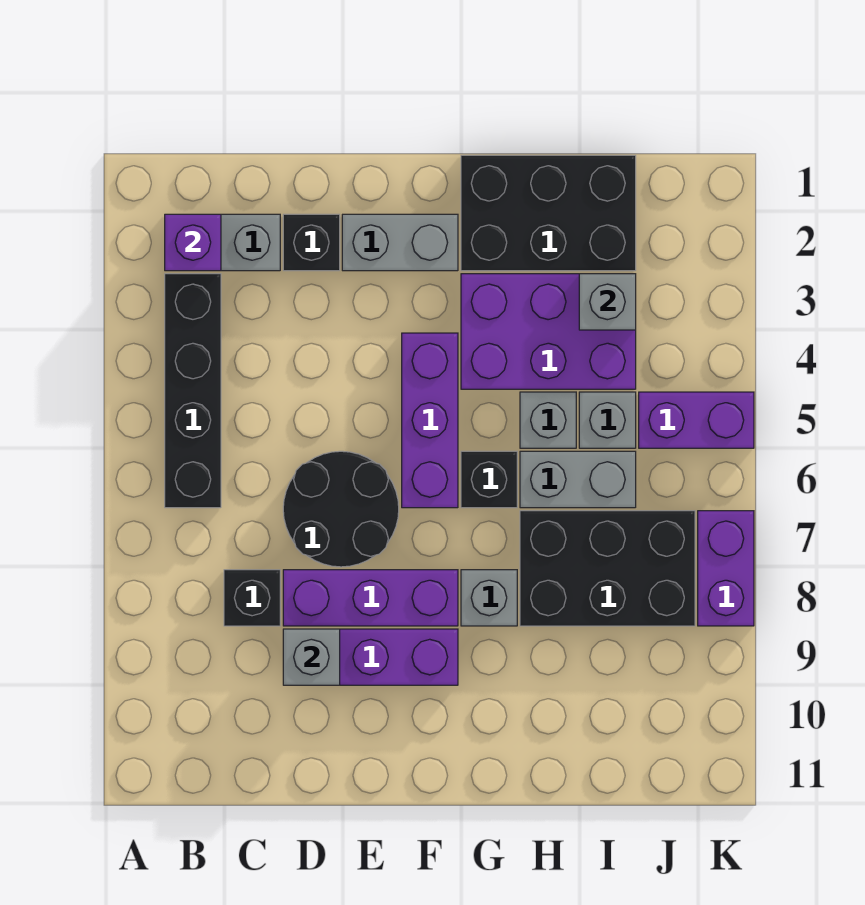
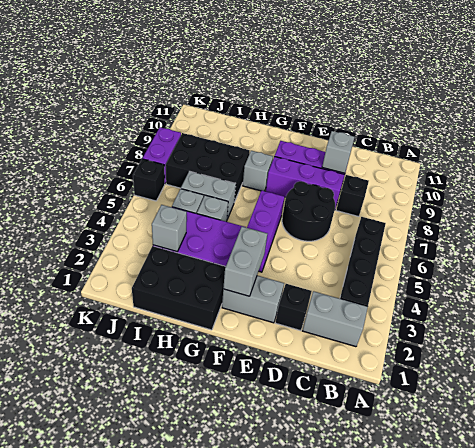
purple 1x1 brick [165,214,221,271] -> none
none -> grey 1x2 brick [223,227,267,296]
black 1x1 brick [461,451,517,508] -> black 1x1 brick moved to [133,159,165,201]
purple 1x2 brick [639,392,754,448] -> none

